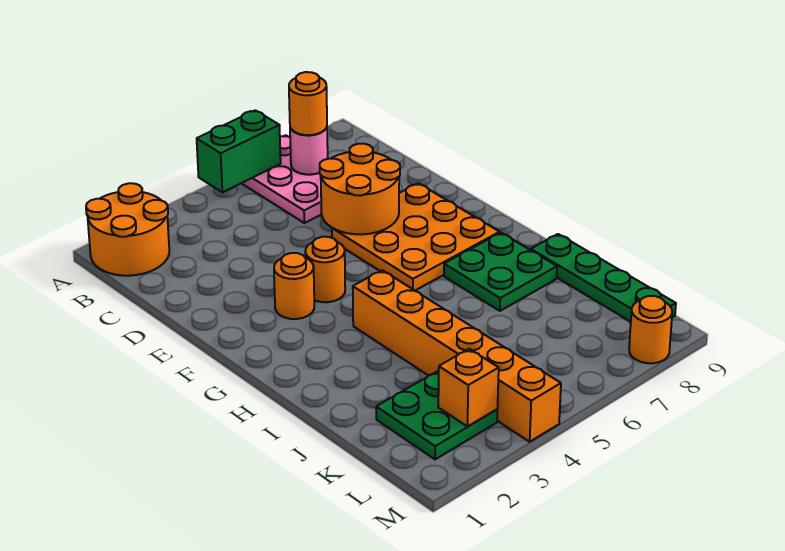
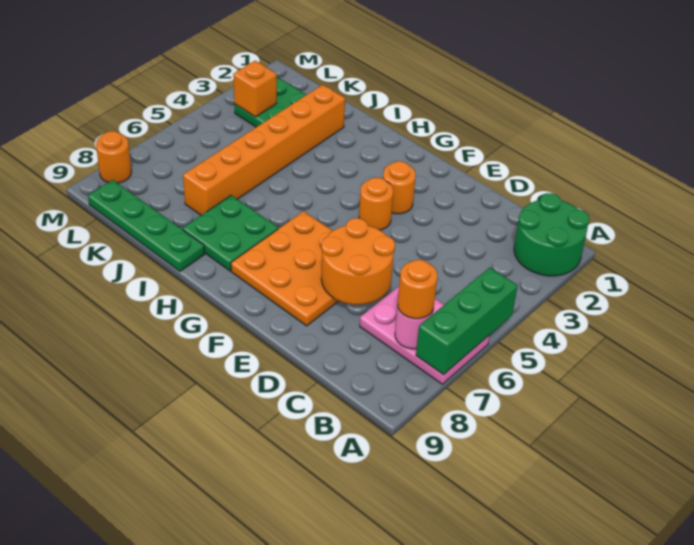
orange 2x2 round brick [86,183,169,276] -> green 2x2 round brick [514,193,590,276]
green 1x2 brick [197,110,281,192] -> green 1x3 brick [416,268,518,375]
orange 1x6 brick [353,270,561,442] -> orange 1x6 brick turned to [183,85,345,215]

